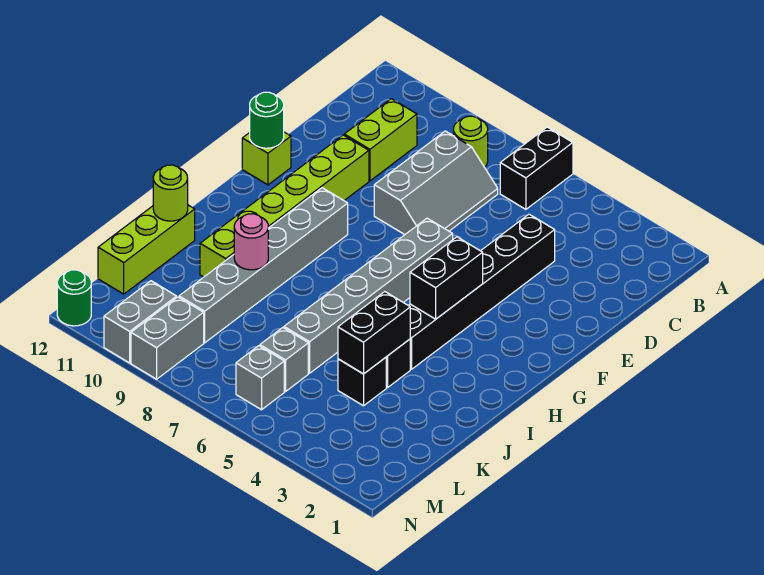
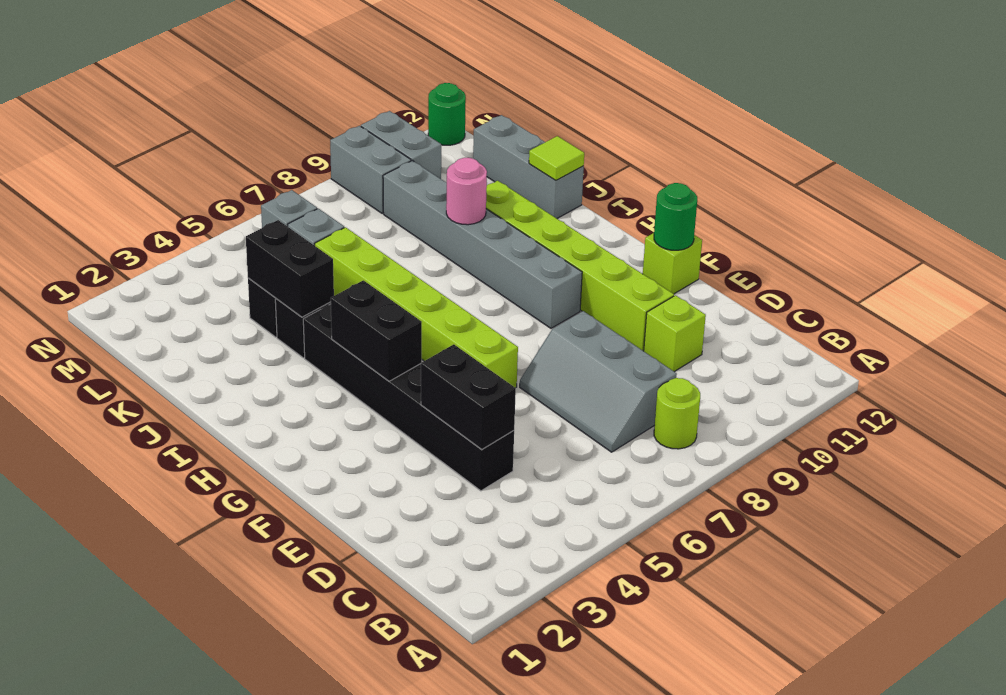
black 1x2 brick [500,127,573,209] -> black 1x2 brick moved to [421,344,516,449]
lime 1x2 brick [344,99,417,181] -> lime 1x1 brick [644,295,706,372]
grey 1x6 brick [284,218,453,373] -> lime 1x6 brick [315,227,518,388]
lime 1x3 brick [98,205,195,294] -> grey 1x3 brick [473,115,584,218]
lime 1x1 round brick [153,165,188,221] -> lime 1x1 tile [529,136,584,181]

